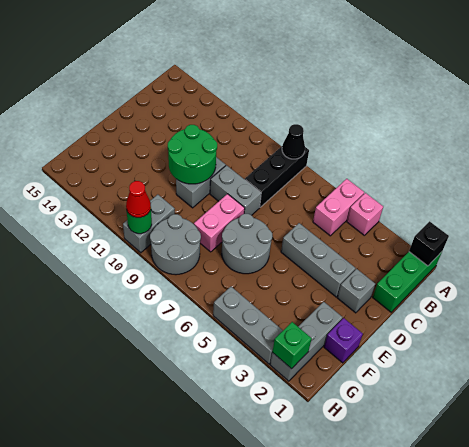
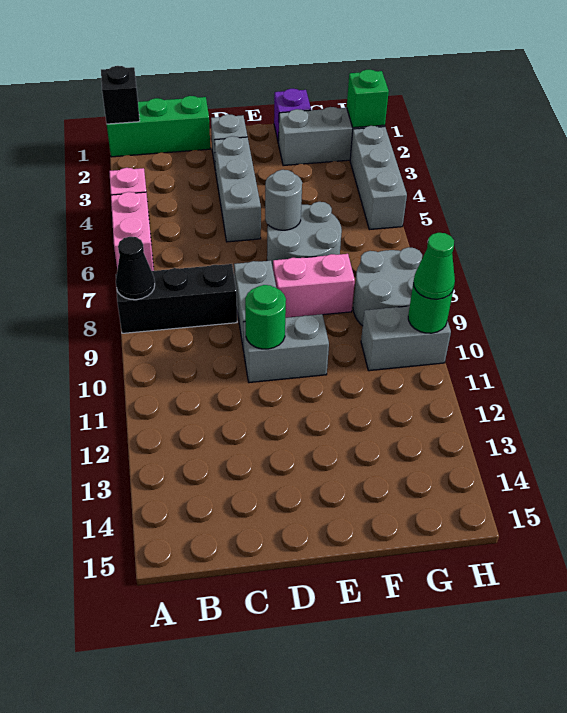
pink 1x2 brick [313,179,364,236] -> pink 1x2 brick turned to [111,192,154,271]
green 2x2 round brick [168,125,217,184] -> green 1x1 round brick [245,285,286,349]
none -> grey 1x1 round brick [265,170,302,230]
red 1x1 cone [126,181,151,218] -> green 1x1 cone [414,233,455,299]

